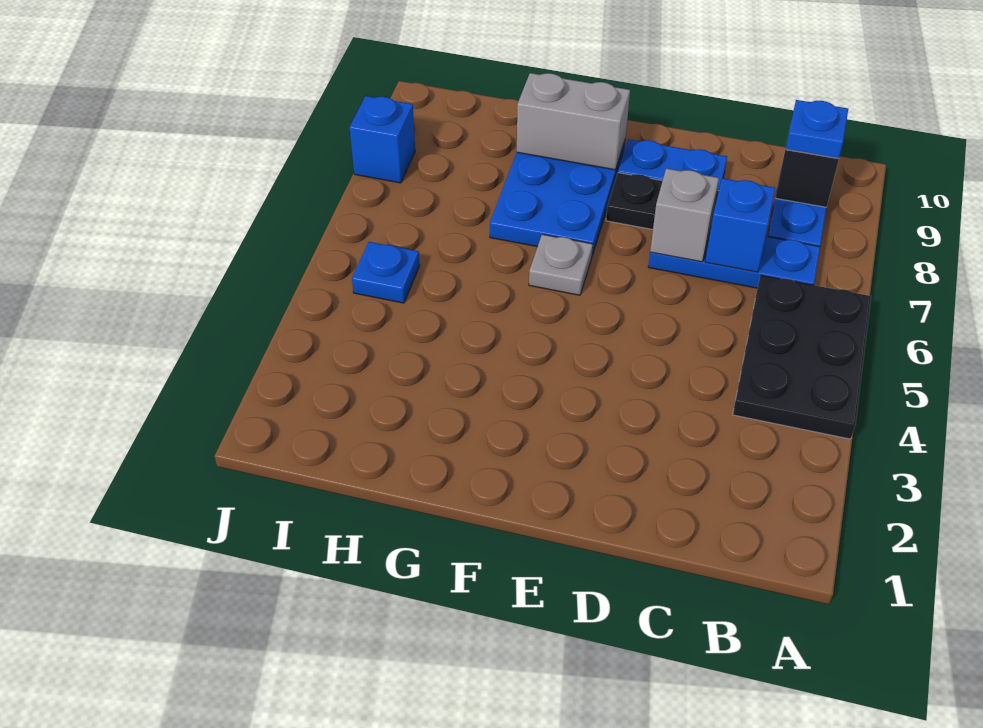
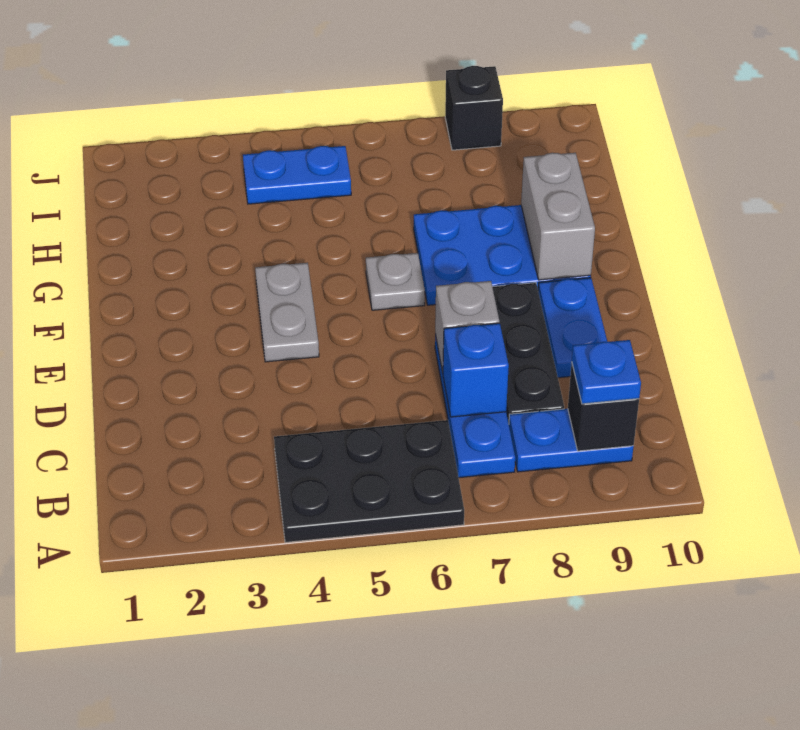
none -> grey 1x2 plate [255,263,319,362]
blue 1x1 plate [352,242,420,303] -> blue 1x2 plate [243,146,351,204]
blue 1x1 brick [349,96,415,183] -> black 1x1 brick [445,66,503,150]

